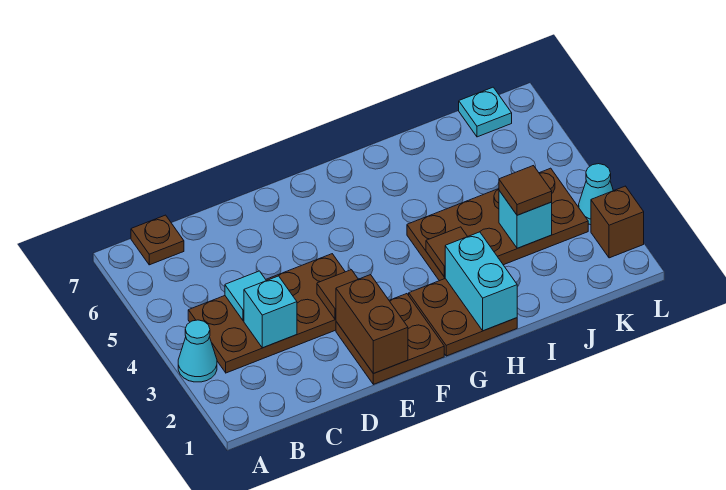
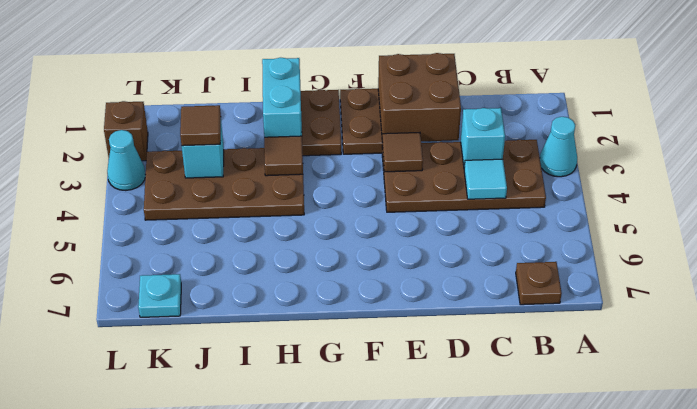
brown 1x2 brick [336,275,408,374] -> brown 2x2 brick [378,53,461,142]

